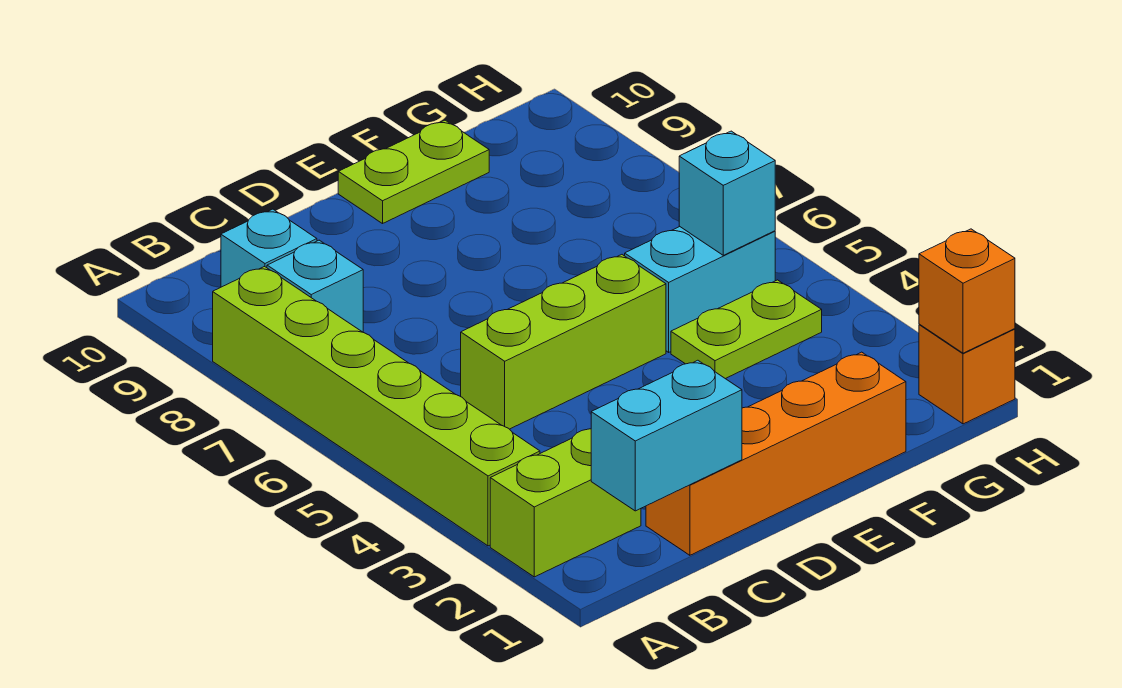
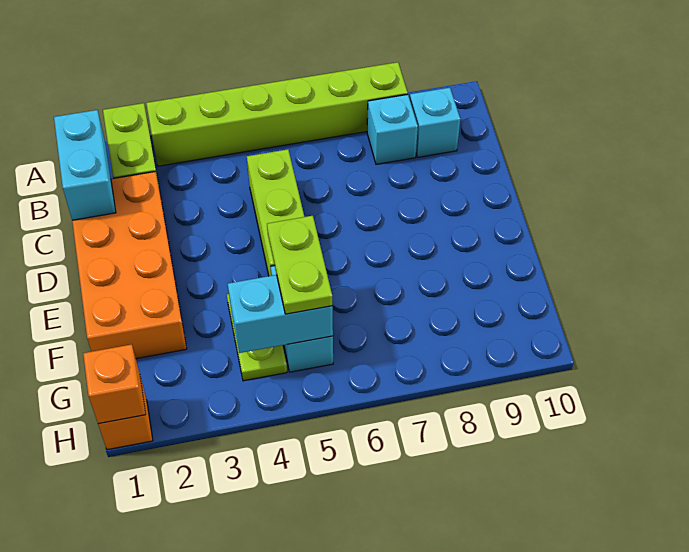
orange 1x4 brick [646,352,906,555] -> orange 2x4 brick [72,171,187,359]
lime 1x2 plate [338,120,489,224] -> lime 1x2 plate moved to [267,216,332,314]
cyan 1x1 brick [679,131,775,255] -> cyan 1x2 brick [228,275,333,353]

